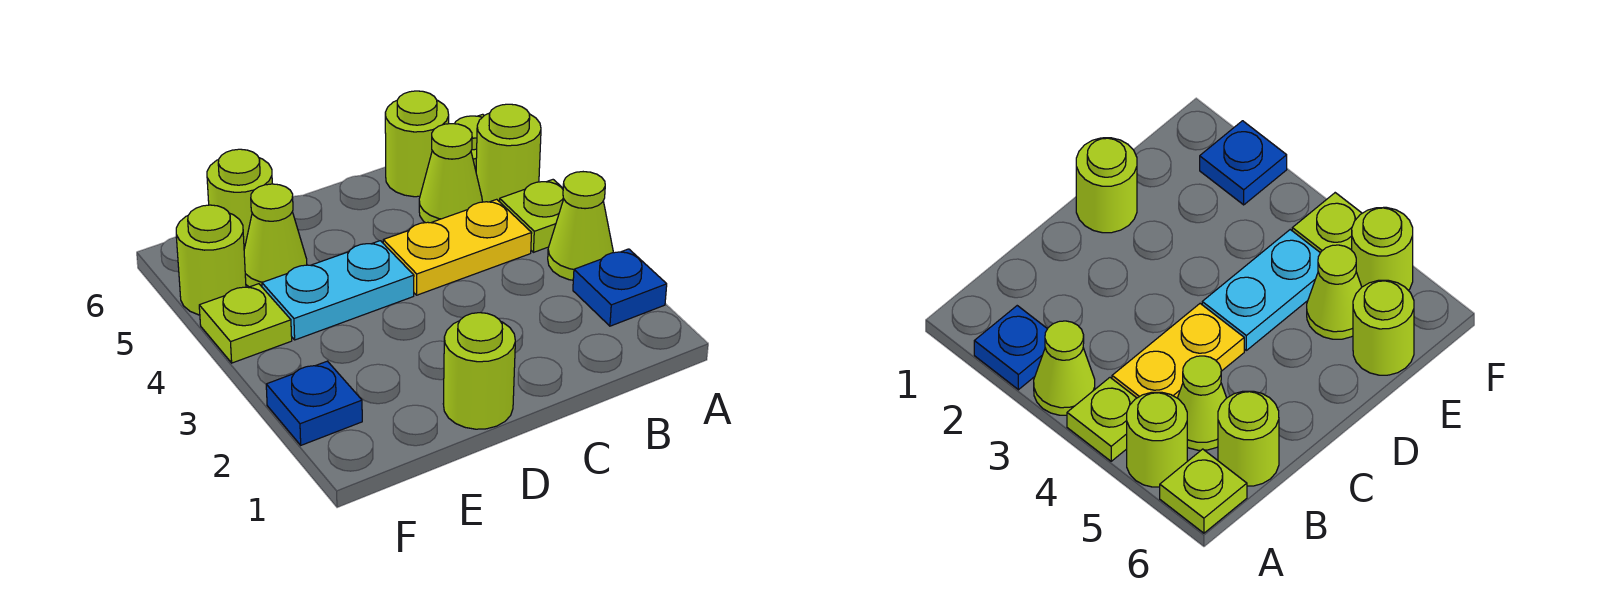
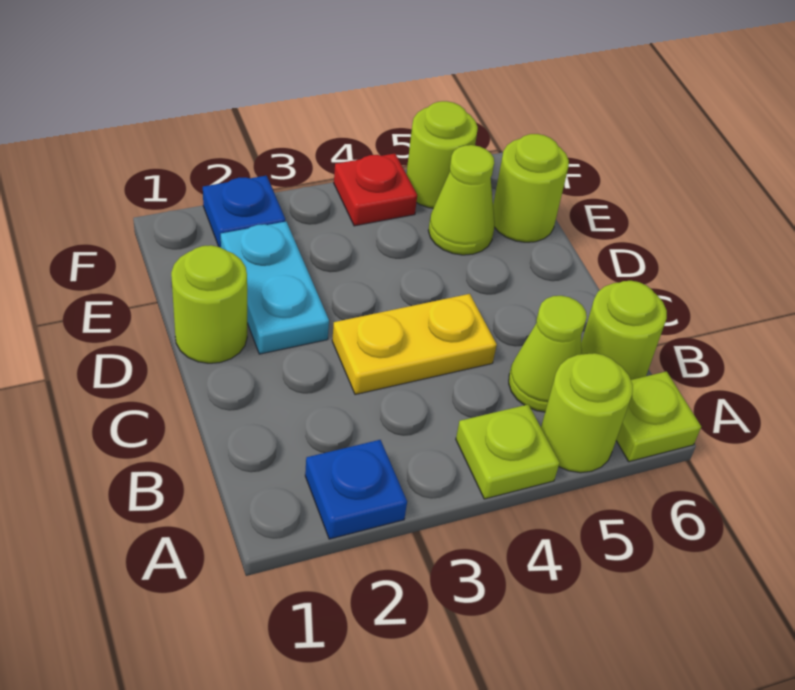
lime 1x1 cone [548,172,613,280] -> none
yellow 1x2 plate [383,199,532,295] -> yellow 1x2 plate turned to [332,294,497,395]
cyan 1x2 plate [262,241,414,340] -> cyan 1x2 plate moved to [221,222,329,354]
lime 1x1 plate [199,284,292,363] -> red 1x1 plate [334,154,417,226]

